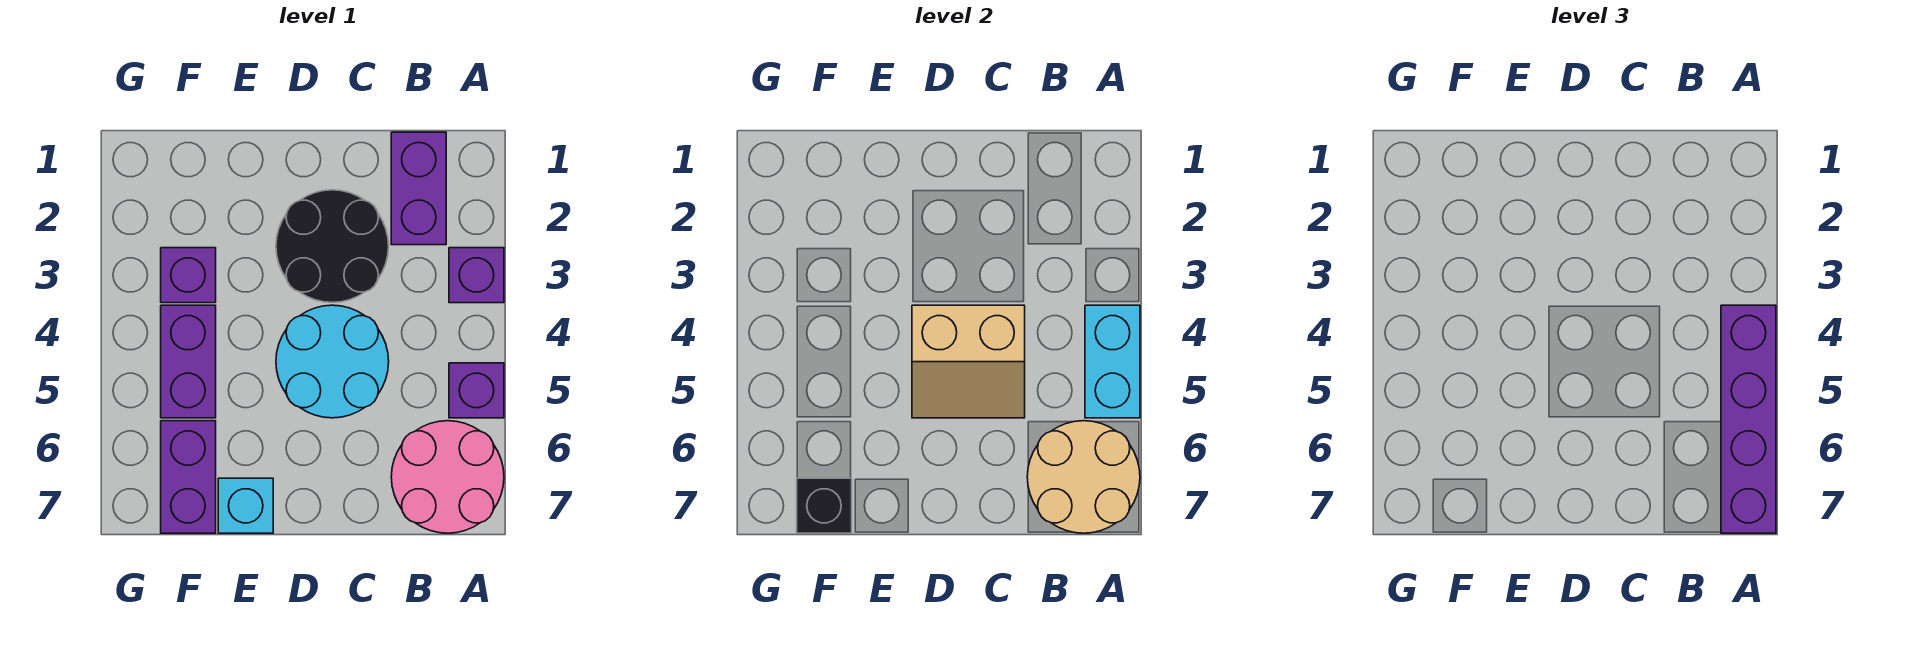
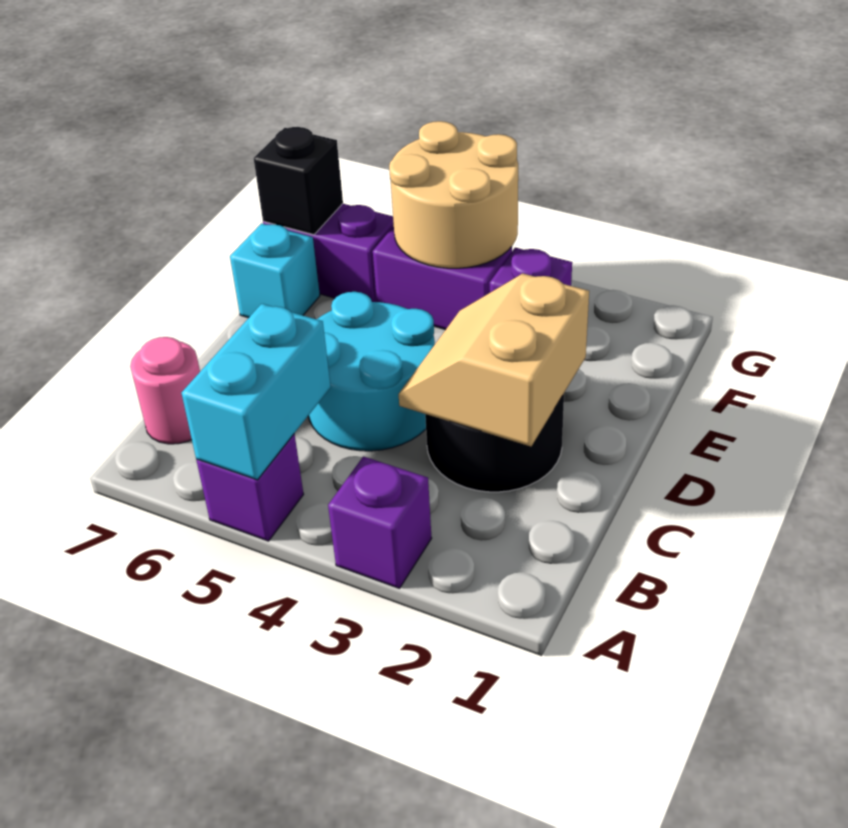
cyan 1x2 brick [1085,305,1140,418] -> cyan 1x2 brick turned to [182,304,331,480]
purple 1x4 brick [1721,305,1776,533] -> none
pink 2x2 round brick [391,421,504,533] -> pink 1x1 round brick [130,337,200,444]
tan 2x2 round brick [1027,421,1140,533] -> tan 2x2 round brick moved to [389,121,518,268]
purple 1x2 brick [391,132,446,245] -> none
tan 2x2 slope [912,305,1025,418] -> tan 2x2 slope moved to [398,273,589,446]

